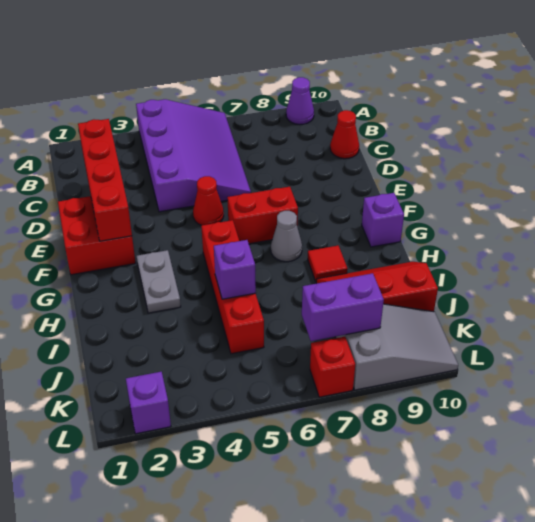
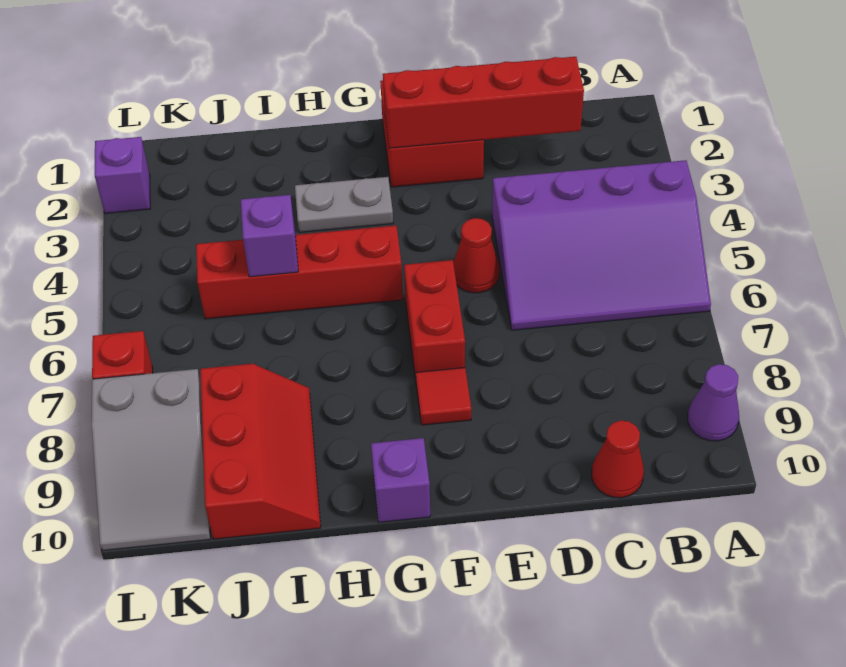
grey 1x1 cone [271,211,302,262] -> none
red 1x1 tile [308,246,348,282] -> red 1x1 tile moved to [416,368,471,425]
purple 1x2 brick [302,273,384,341] -> none

